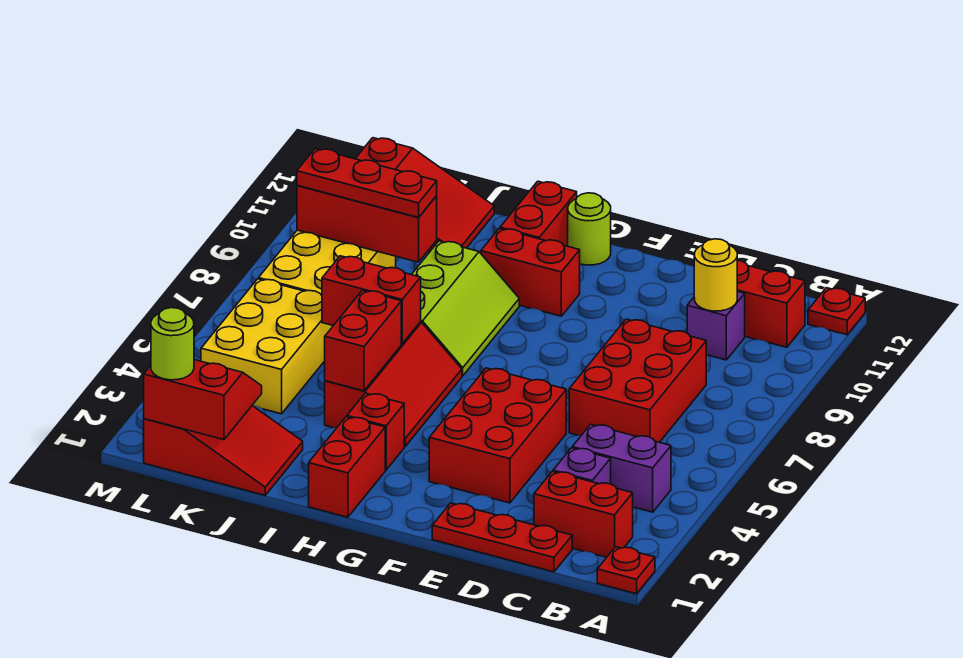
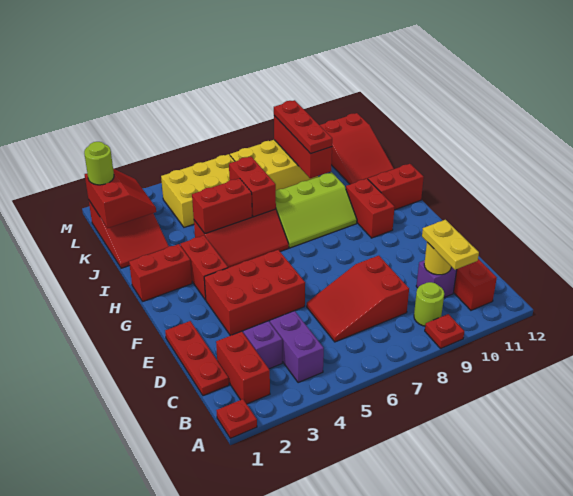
red 1x1 plate [808,288,865,335] -> red 1x1 plate moved to [425,314,464,348]
none -> yellow 1x2 plate [422,220,479,270]
red 2x3 brick [569,319,706,442] -> red 2x3 slope [307,256,409,342]
lime 1x1 round brick [568,193,611,265] -> lime 1x1 round brick moved to [414,282,444,326]
red 1x1 brick [347,393,404,470] -> red 1x2 brick [180,235,228,300]

